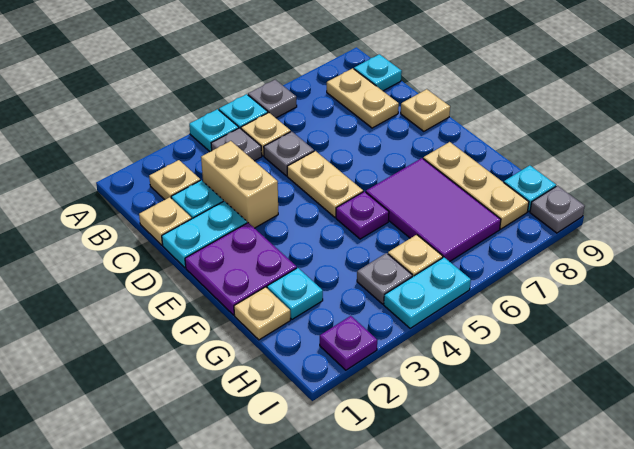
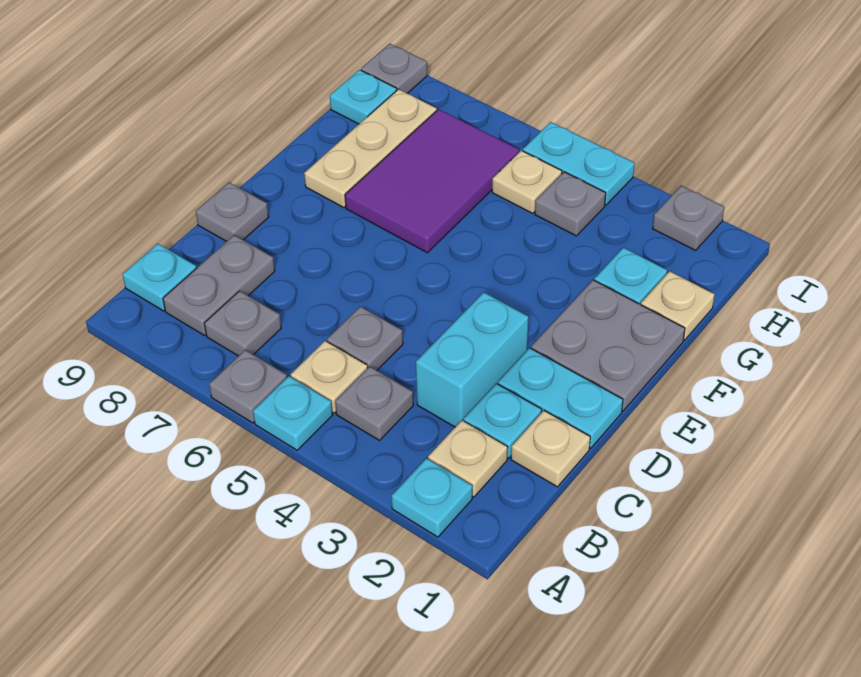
cyan 1x1 plate [189,109,239,152] -> cyan 1x1 plate moved to [391,458,472,537]
none -> grey 1x1 plate [204,291,281,356]
tan 1x2 plate [327,68,399,128] -> grey 1x2 plate [163,235,275,335]
tan 1x2 brick [201,141,278,228] -> cyan 1x2 brick [416,292,528,427]
tan 1x2 plate [287,151,363,217] -> none
tan 1x1 plate [401,89,450,131] -> grey 1x1 plate [196,182,269,241]
purple 2x2 plate [185,223,297,315] -> grey 2x2 plate [531,280,685,411]
purple 1x1 plate [336,192,389,239] -> none
purple 1x1 plate [320,316,377,370] -> grey 1x1 plate [653,186,724,250]

